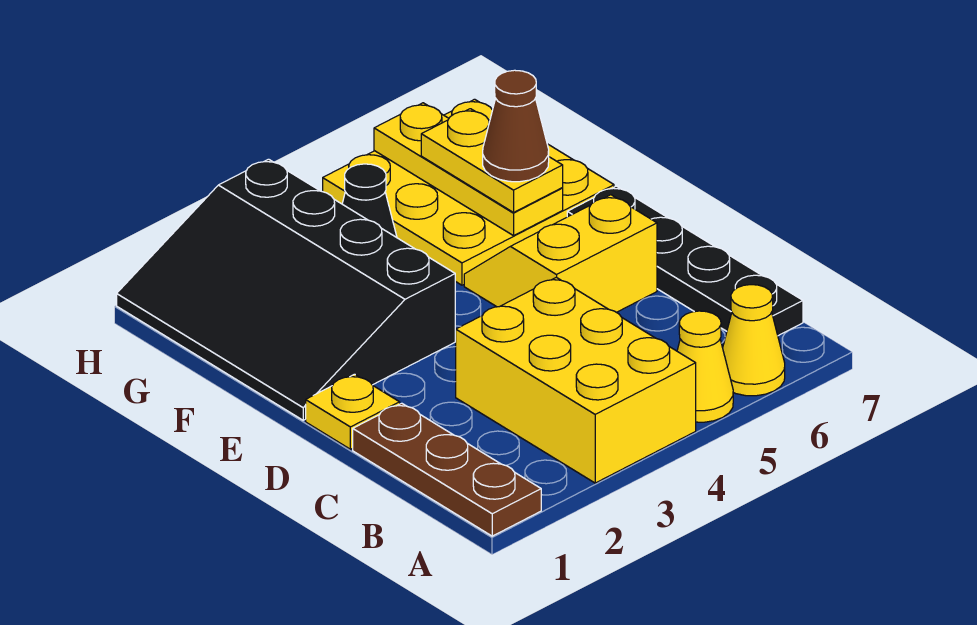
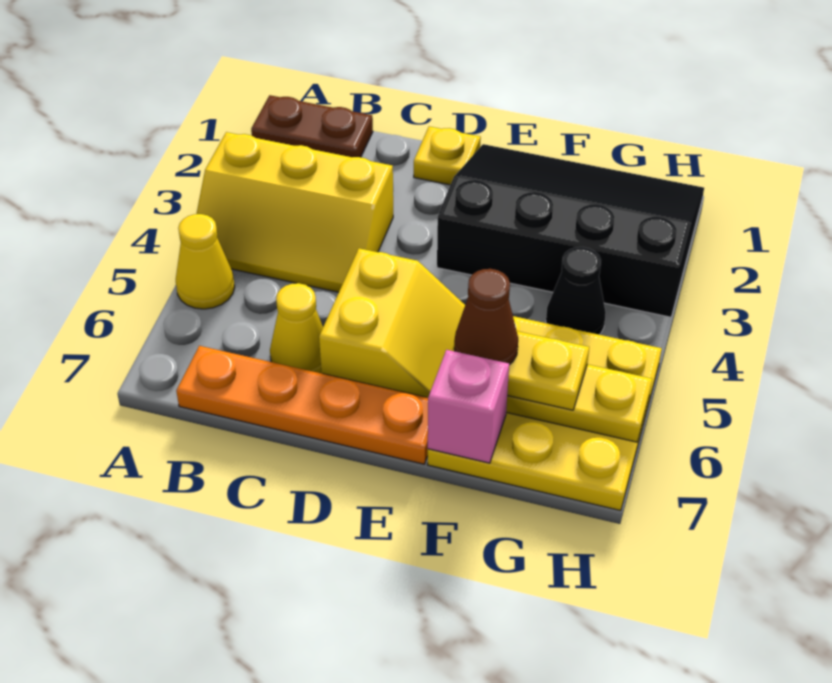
brown 1x3 plate [353,403,541,536] -> brown 1x2 plate [251,95,373,157]
yellow 2x3 brick [456,277,696,483] -> yellow 2x3 slope [197,132,393,292]
yellow 1x1 cone [723,285,785,396] -> yellow 1x1 cone moved to [270,283,323,373]
black 1x4 plate [567,186,803,336] -> orange 1x4 plate [176,346,428,464]
none -> pink 1x1 brick [428,350,509,463]

